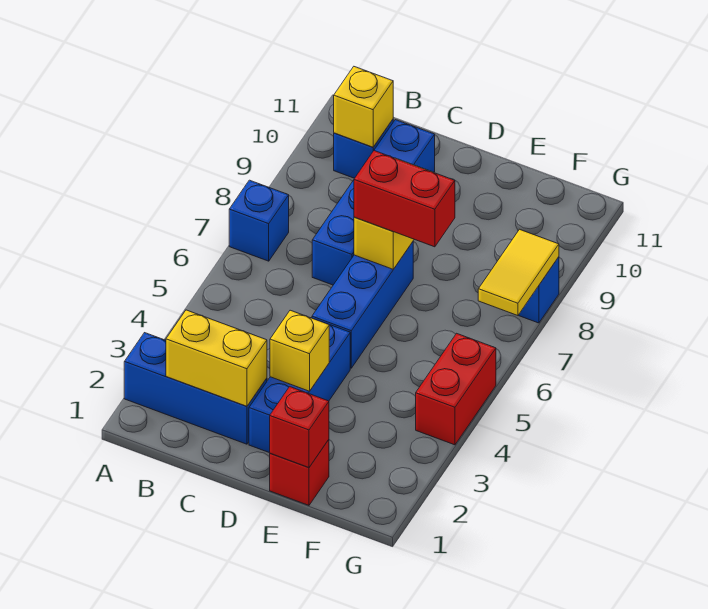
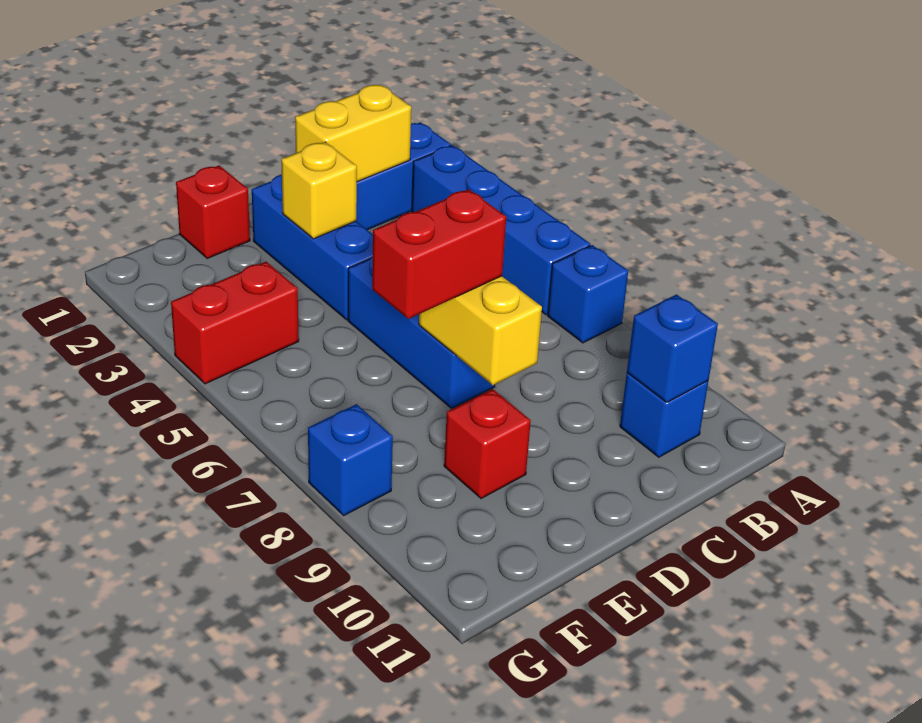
yellow 1x1 brick [334,67,393,147] -> blue 1x1 brick [627,295,718,402]
blue 1x4 brick [312,120,435,285] -> blue 1x4 brick moved to [412,145,590,315]
red 1x1 brick [270,387,329,467] -> red 1x1 brick moved to [444,389,531,499]
red 1x2 brick [416,333,496,445] -> red 1x2 brick turned to [171,262,299,384]
yellow 1x2 tile [478,229,559,316] -> none

